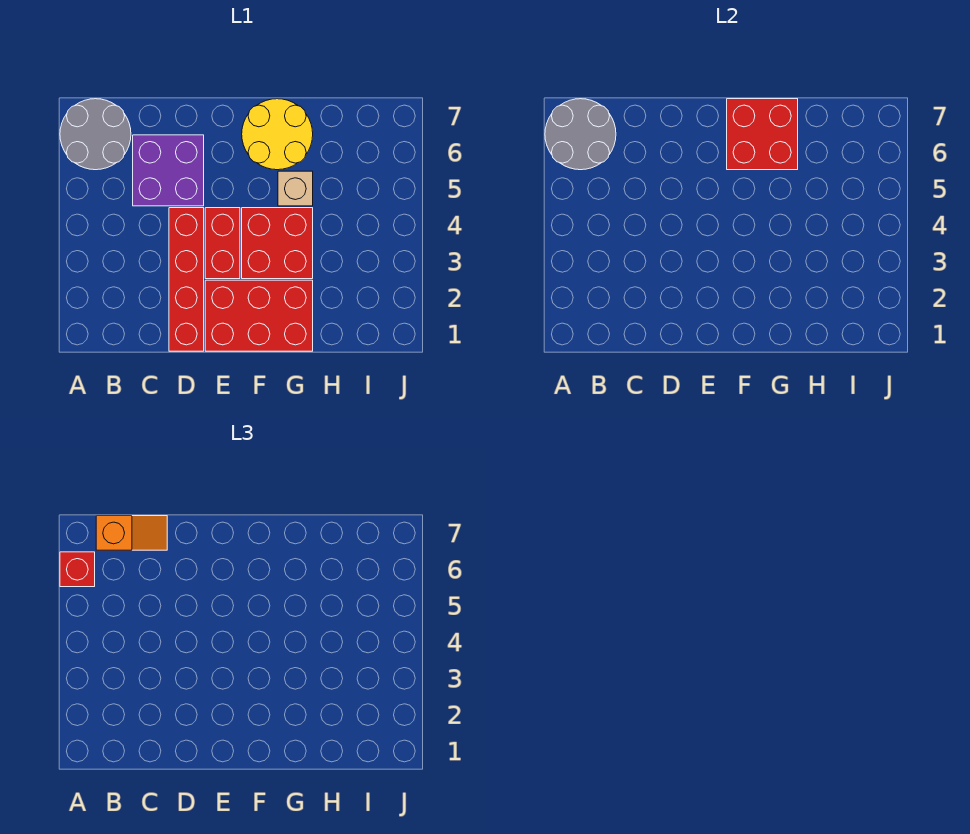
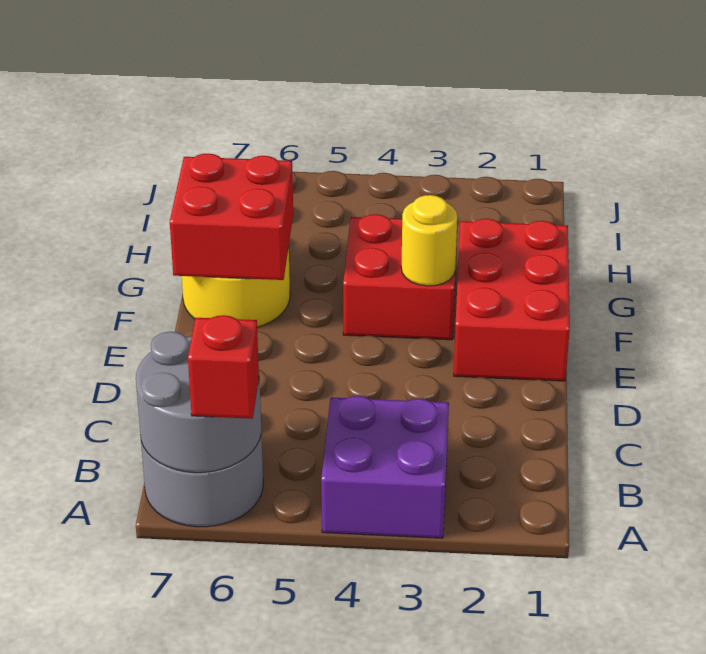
orange 1x2 slope [96,516,167,550] -> none
purple 2x2 brick [133,135,204,206] -> purple 2x2 brick moved to [321,396,449,538]
red 1x4 brick [169,208,204,351] -> none
red 1x2 brick [205,208,240,279] -> none
none -> yellow 1x1 round brick [401,195,457,286]
tan 1x1 brick [278,171,313,206] -> none

